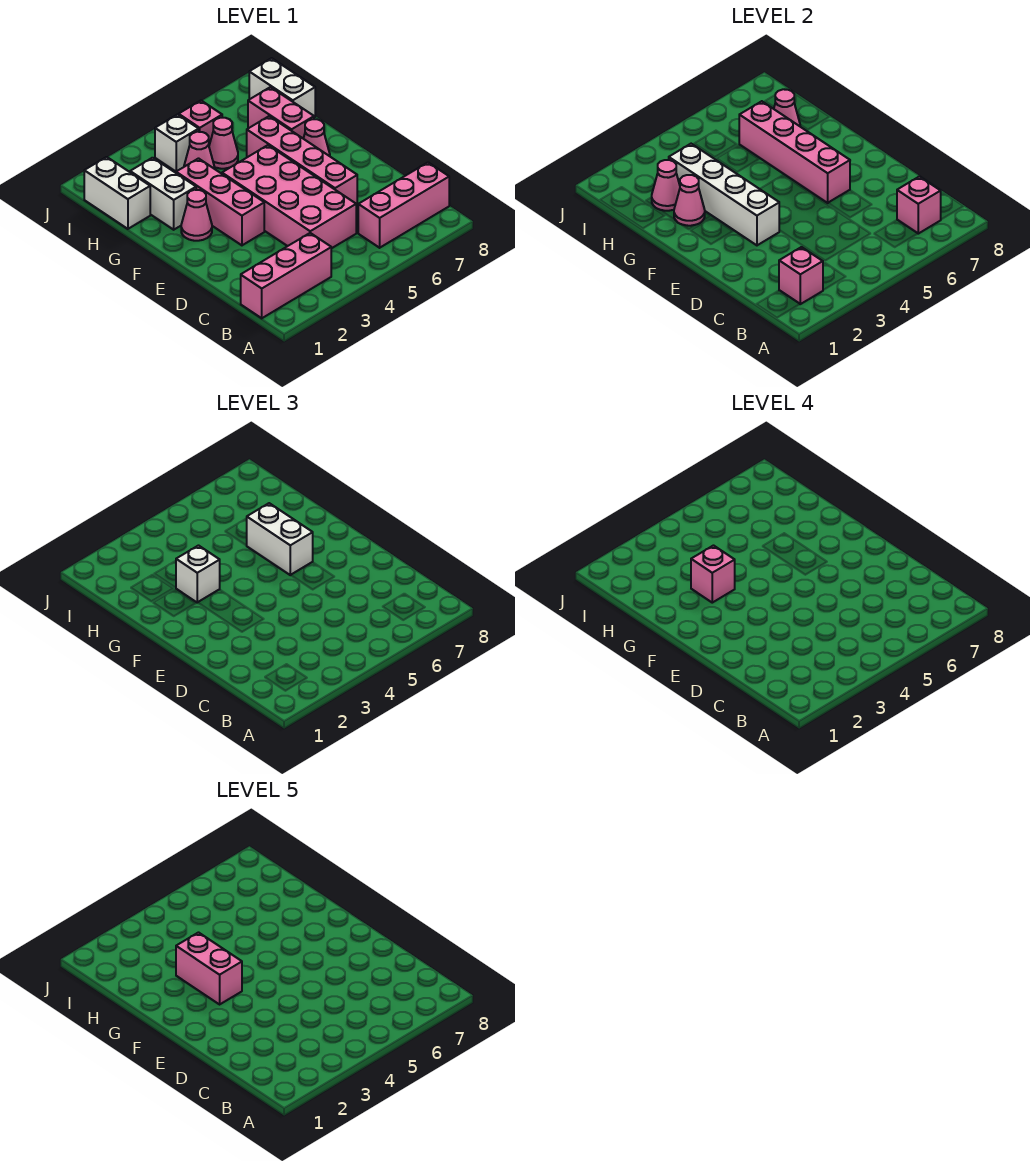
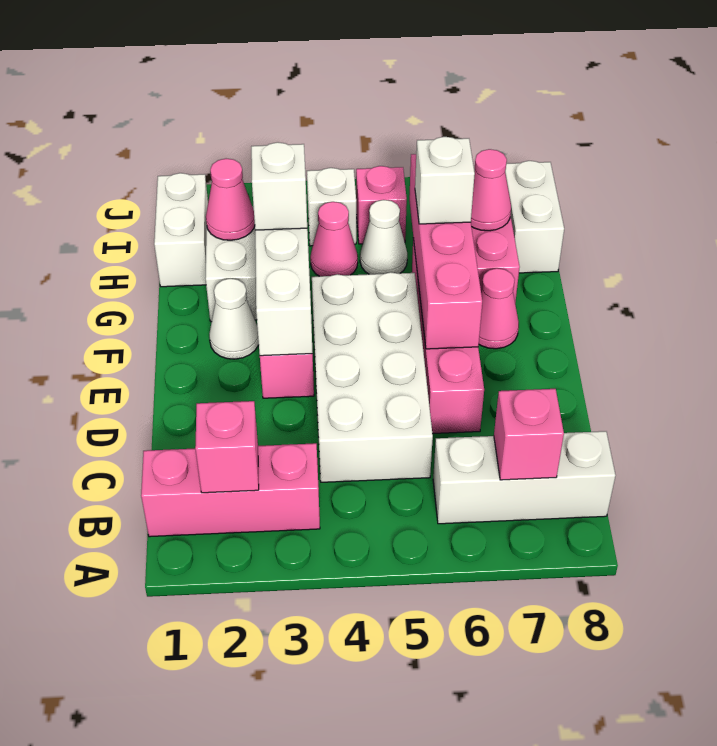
pink 1x3 brick [358,163,449,248] -> white 1x3 brick [433,431,616,524]
pink 2x4 brick [222,145,356,249] -> white 2x4 brick [312,272,433,482]
pink 1x1 cone [181,190,212,241] -> white 1x1 cone [209,279,259,359]
pink 1x2 brick [176,933,242,1004] -> none
white 1x2 brick [246,503,313,575] -> white 1x1 brick [415,137,475,224]
pink 1x1 cone [674,175,705,226] -> none
pink 1x1 brick [691,546,735,603] -> none
pink 1x1 cone [209,118,238,169] -> white 1x1 cone [360,200,407,274]

